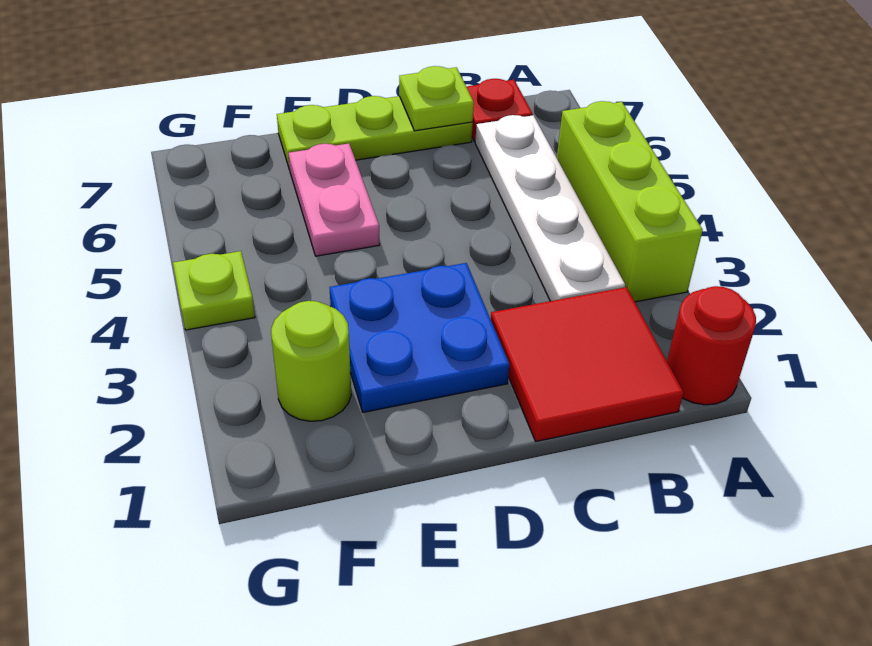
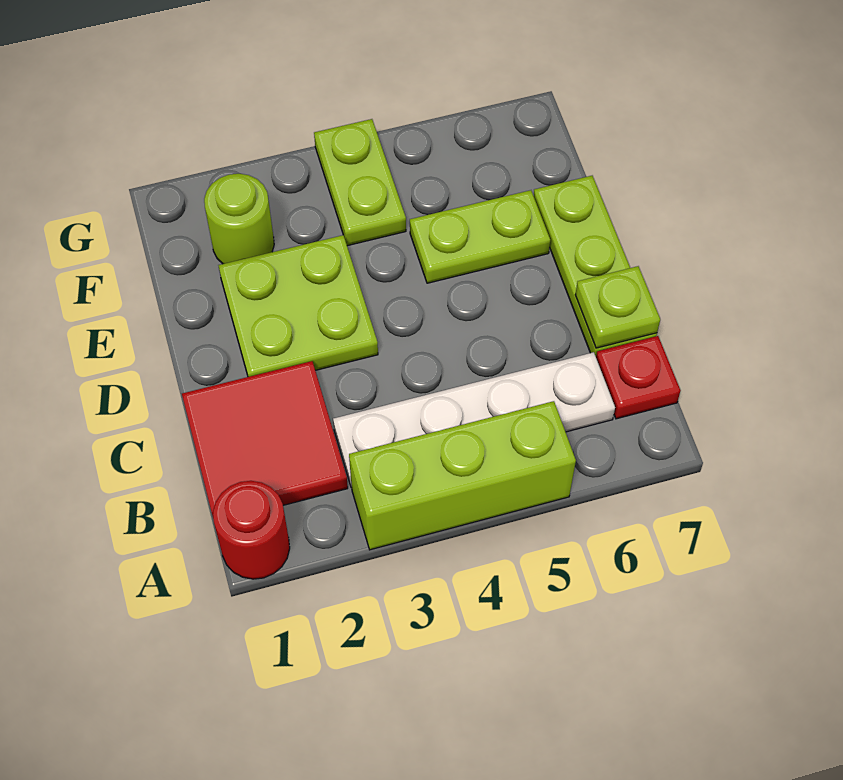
blue 2x2 plate [330,263,509,412] -> lime 2x2 plate [218,235,378,377]
pink 1x2 plate [289,143,380,256] -> lime 1x2 plate [410,190,550,283]
lime 1x1 plate [173,251,255,330] -> lime 1x2 plate [314,119,406,246]

